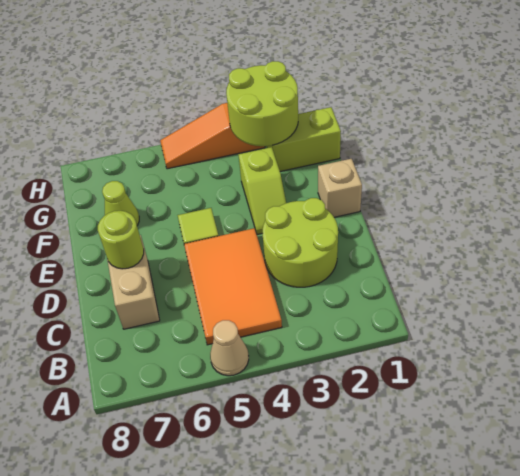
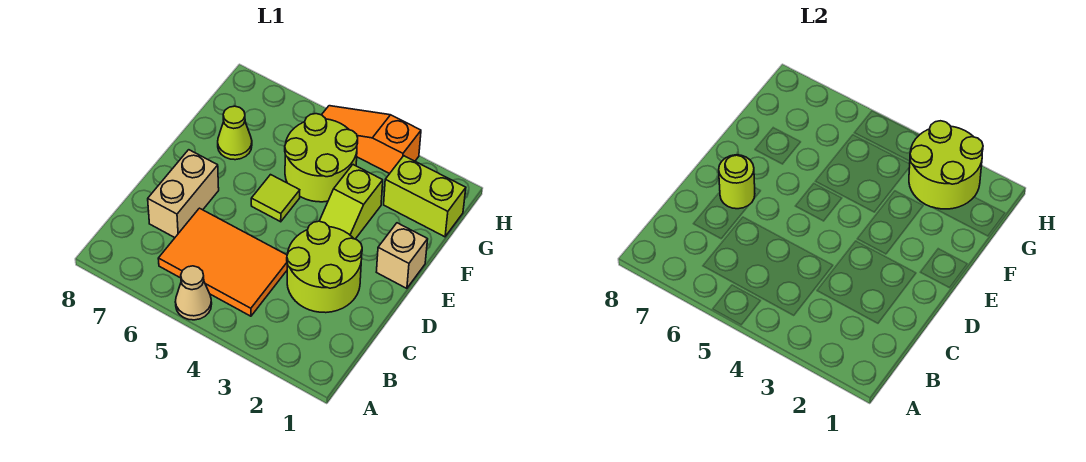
orange 2x3 tile [184,228,282,345] -> orange 2x3 tile turned to [158,208,287,316]
none -> lime 2x2 round brick [285,114,358,202]

